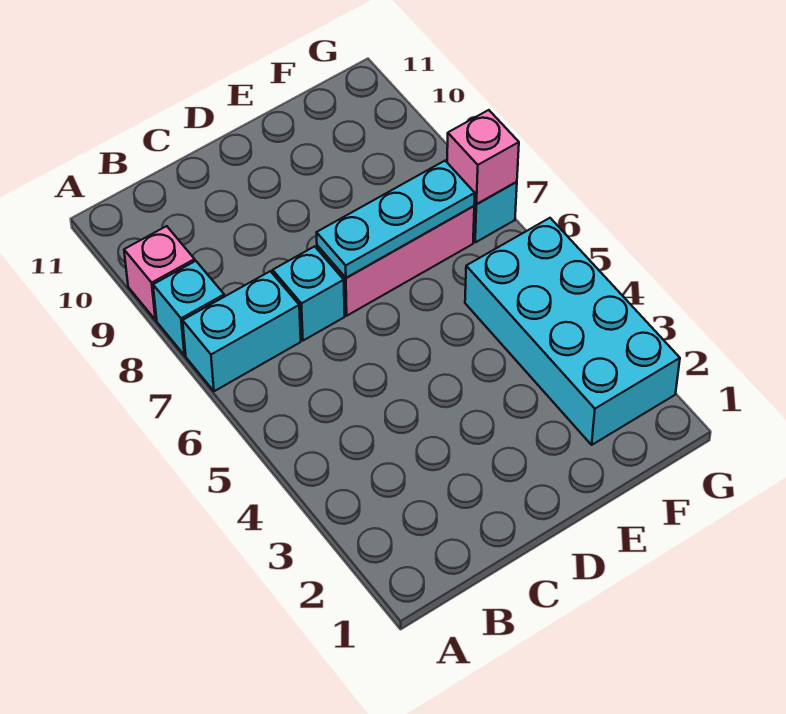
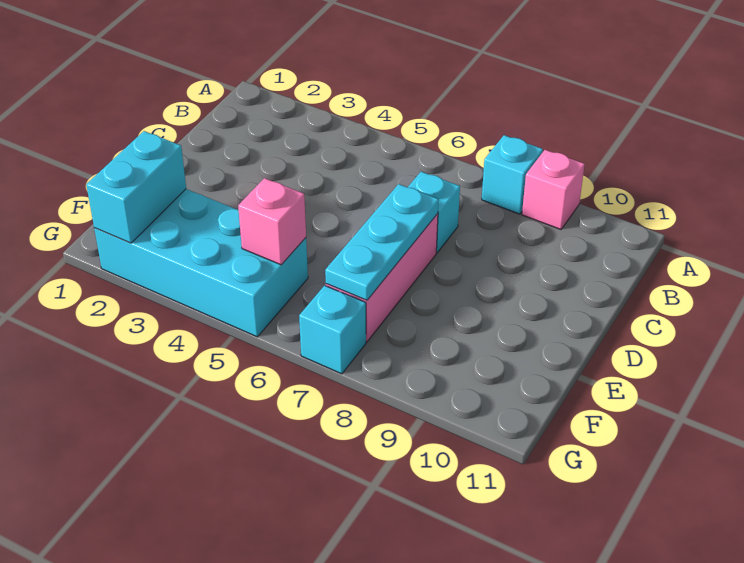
cyan 1x2 brick [183,271,301,391] -> cyan 1x2 brick moved to [86,131,186,243]
pink 1x1 brick [447,110,519,204] -> pink 1x1 brick moved to [238,178,306,265]

